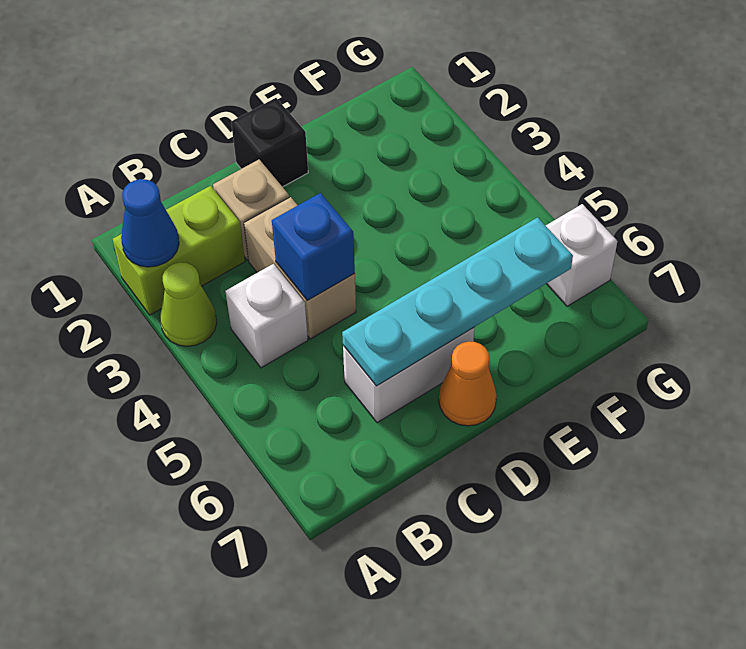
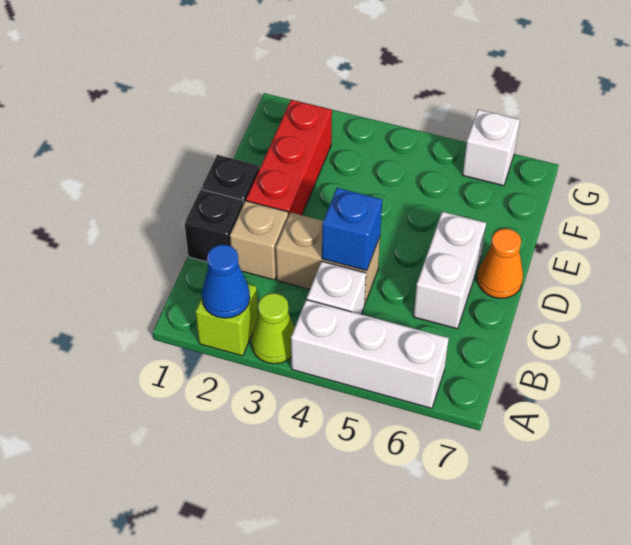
lime 1x2 brick [113,186,245,315] -> lime 1x1 brick [196,284,258,356]
none -> white 1x3 brick [291,300,449,408]
none -> black 1x1 brick [185,189,243,262]
cyan 1x4 plate [342,217,573,386] -> none
none -> red 1x3 brick [246,100,332,217]

